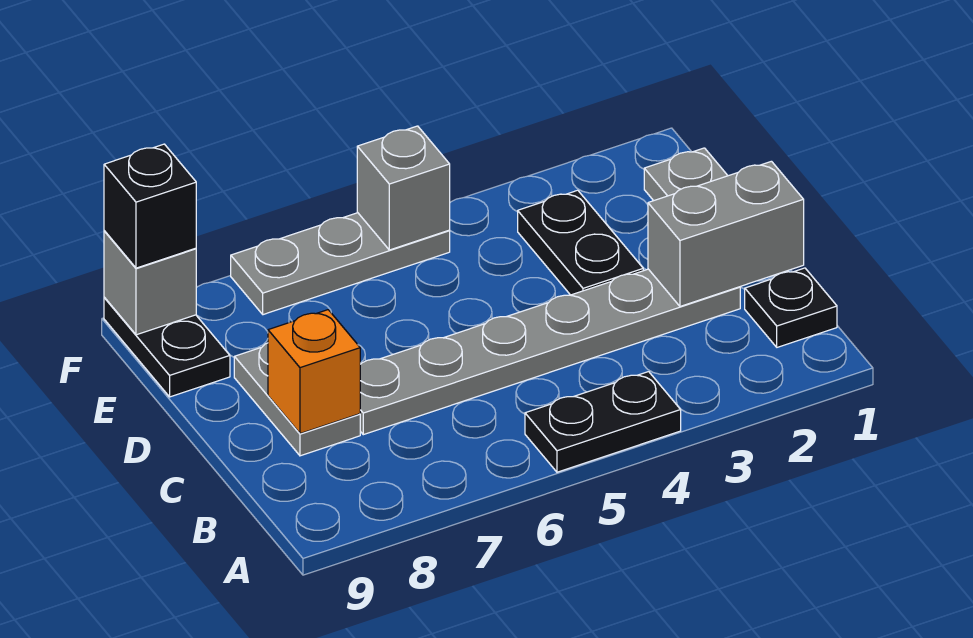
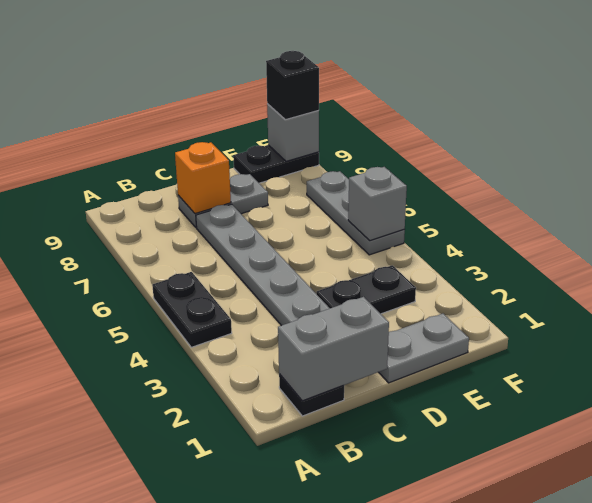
grey 1x2 brick [648,161,804,306] -> grey 1x2 brick turned to [278,297,389,401]

